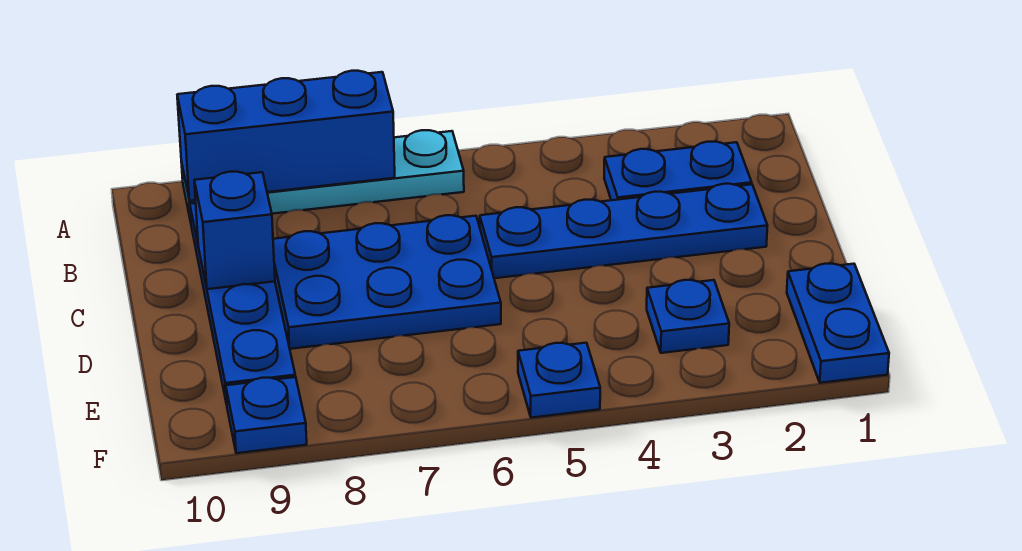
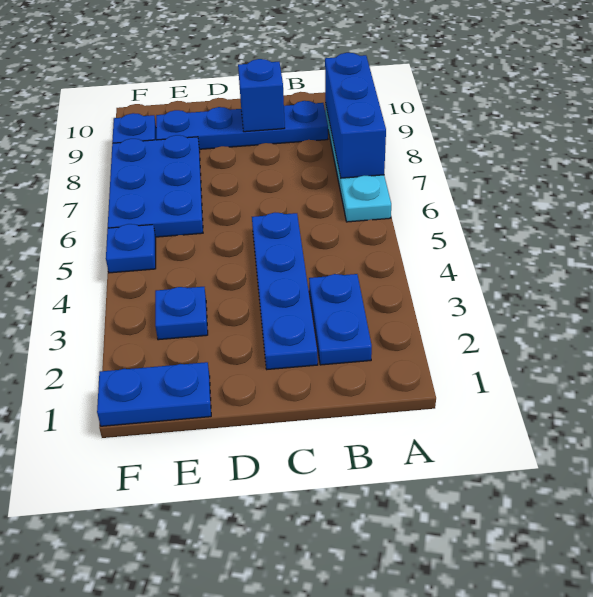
blue 2x3 plate [273,215,501,349] -> blue 2x3 plate moved to [108,135,203,237]

